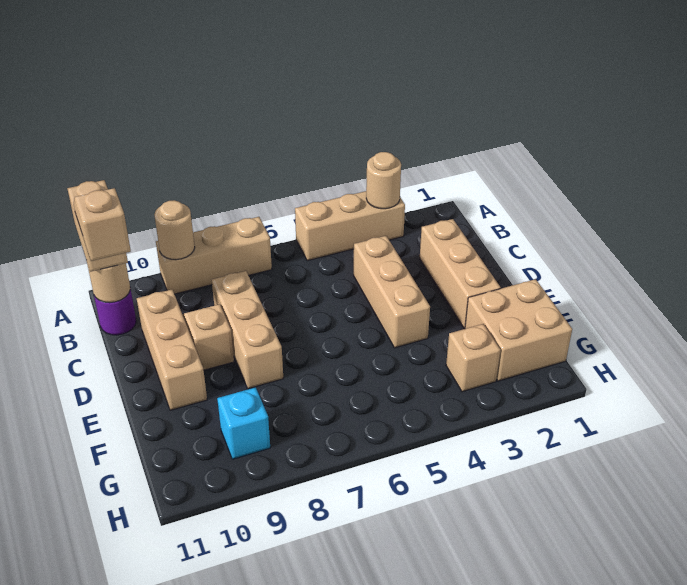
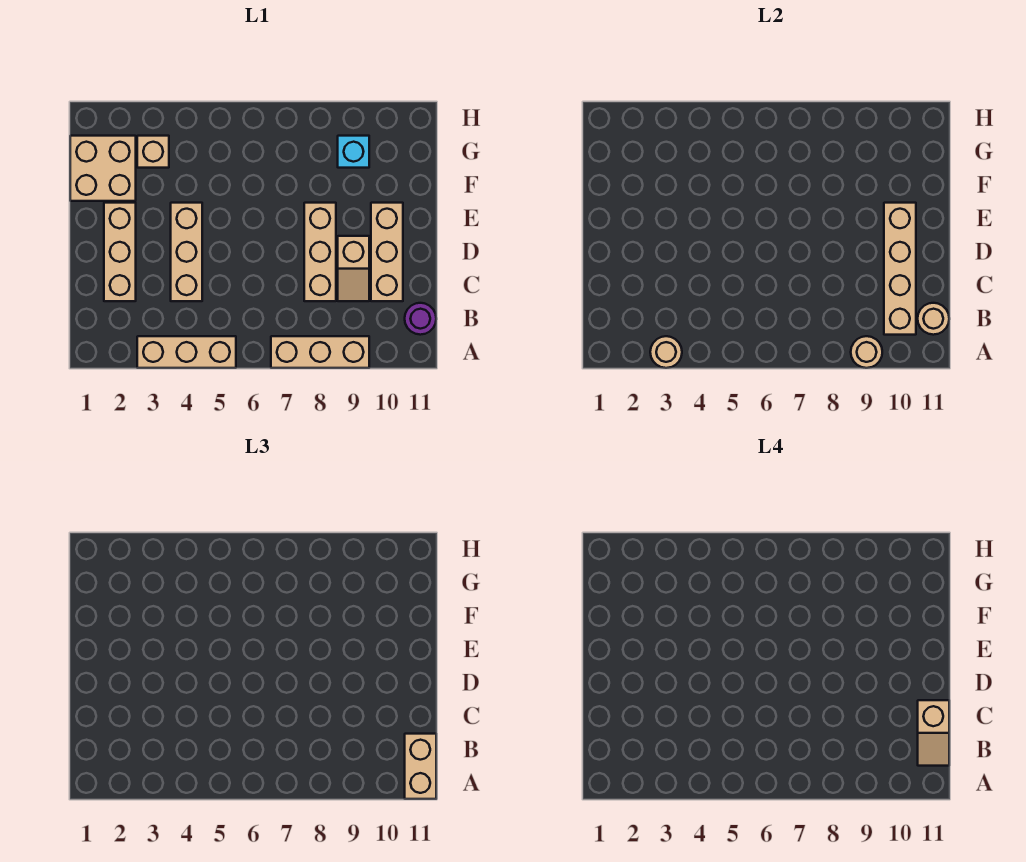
none -> tan 1x4 brick [884,203,916,335]

